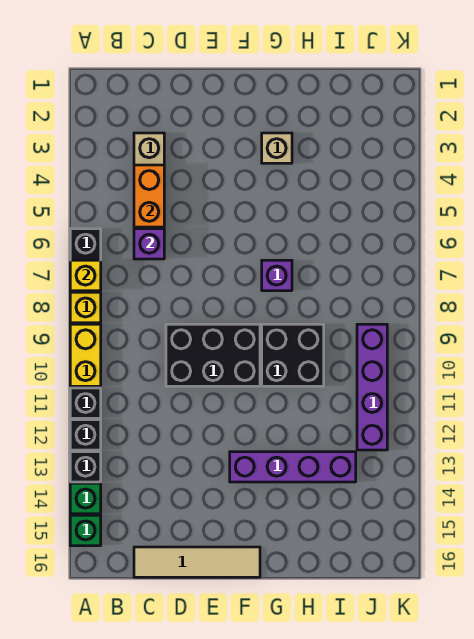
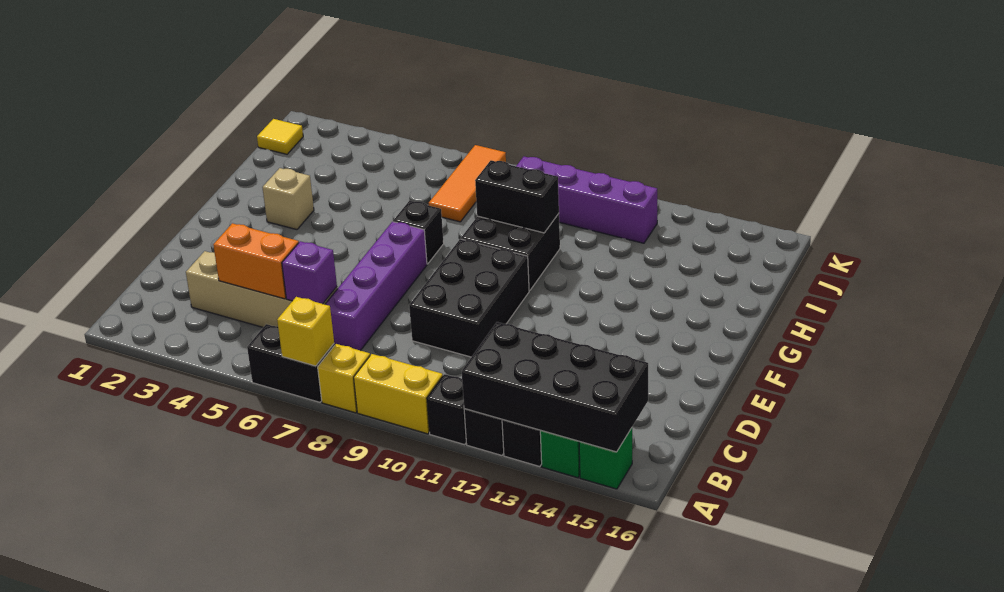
none -> black 2x4 brick [462,322,648,452]
tan 1x4 tile [134,547,260,577] -> none
purple 1x4 brick [230,452,356,482] -> purple 1x4 brick moved to [325,222,427,351]
purple 1x1 brick [262,260,292,291] -> black 1x1 brick [393,201,444,264]
none -> black 1x2 brick [475,160,559,233]
none -> orange 1x3 tile [429,145,506,222]
none -> yellow 1x1 tile [257,119,303,154]

